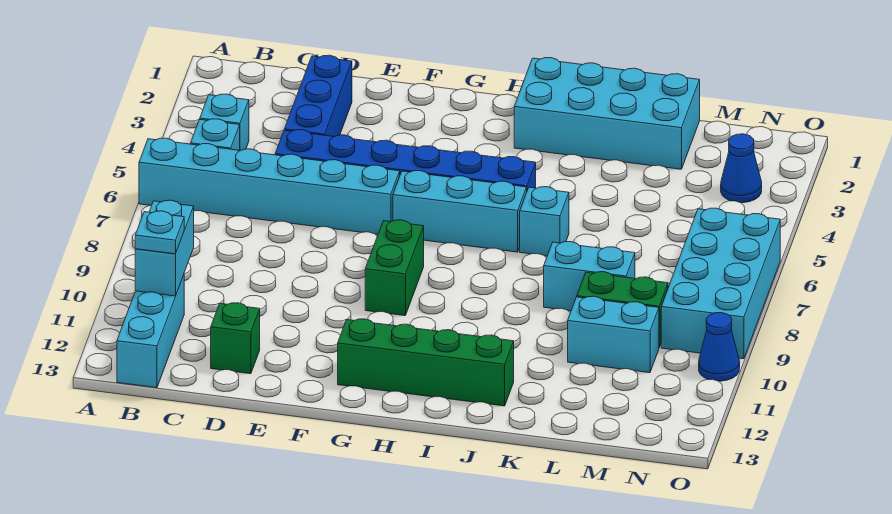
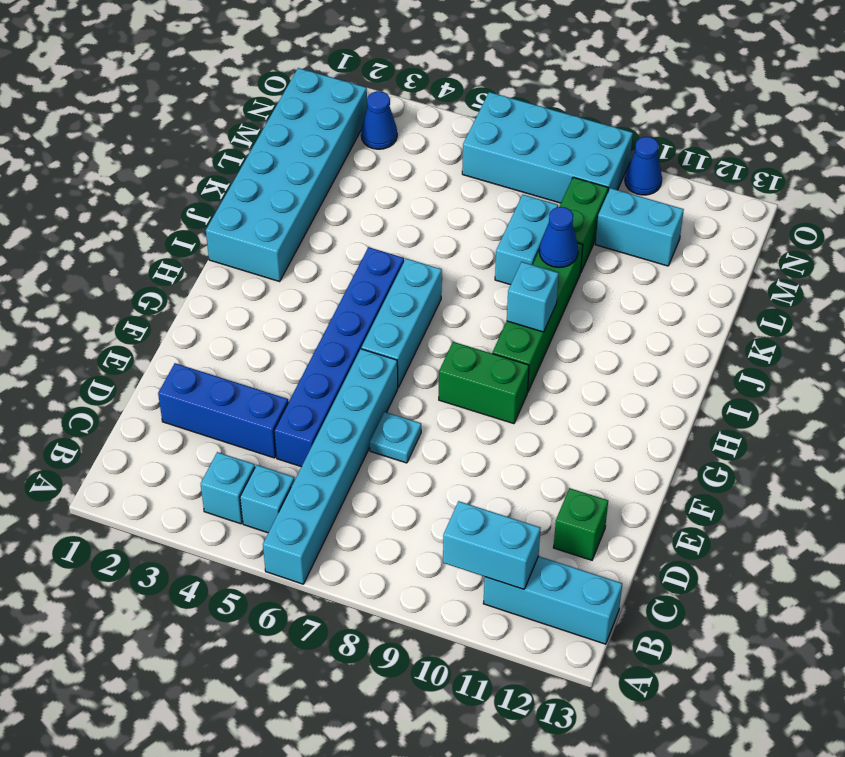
cyan 1x1 plate [135,211,184,254] -> cyan 1x1 plate moved to [370,412,421,463]
green 1x4 brick [338,319,514,406] -> green 1x4 brick moved to [492,243,583,391]
cyan 2x4 brick [514,58,700,169] -> cyan 2x6 brick [206,68,367,281]
cyan 1x1 brick [520,187,569,256] -> cyan 1x1 brick moved to [507,262,559,332]
none -> blue 1x1 cone [539,207,578,268]
cyan 1x2 brick [568,296,659,373] -> cyan 1x2 brick turned to [595,188,684,266]

